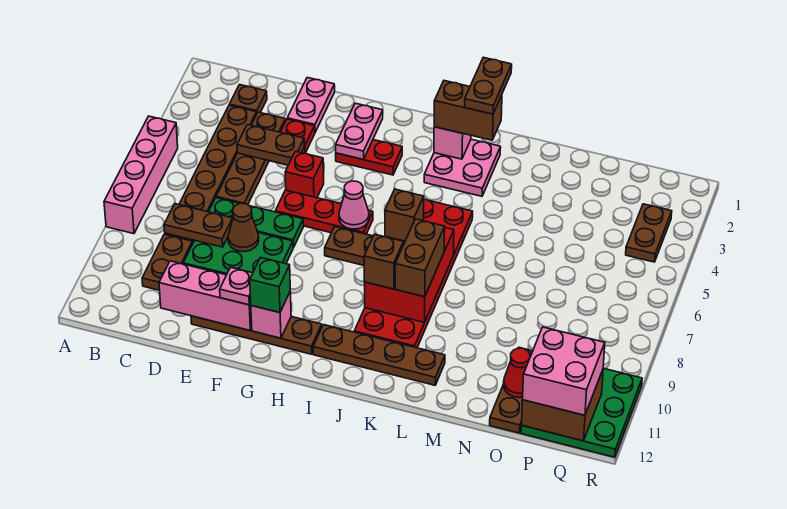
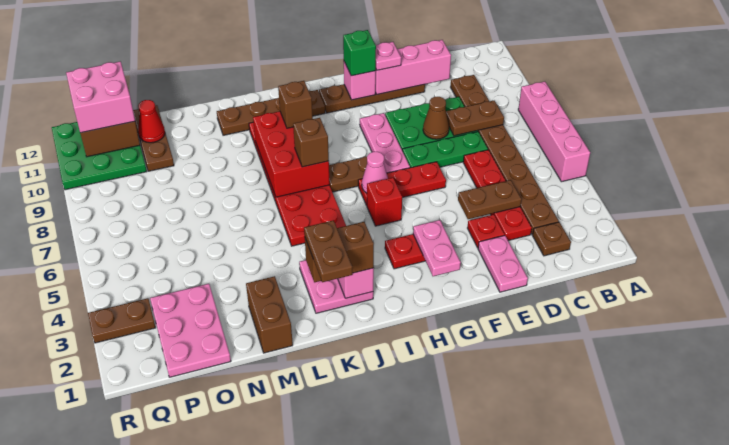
brown 1x4 plate [216,112,285,205] -> red 1x4 plate [463,150,532,241]
red 1x1 brick [285,151,324,198] -> red 1x1 brick moved to [367,178,402,226]
none -> pink 1x3 plate [360,113,410,173]
brown 1x2 brick [395,219,445,297] -> brown 1x2 brick moved to [246,276,293,353]
none -> pink 2x3 plate [150,284,231,377]
brown 1x2 plate [626,204,672,262] -> brown 1x2 plate turned to [88,298,156,343]

